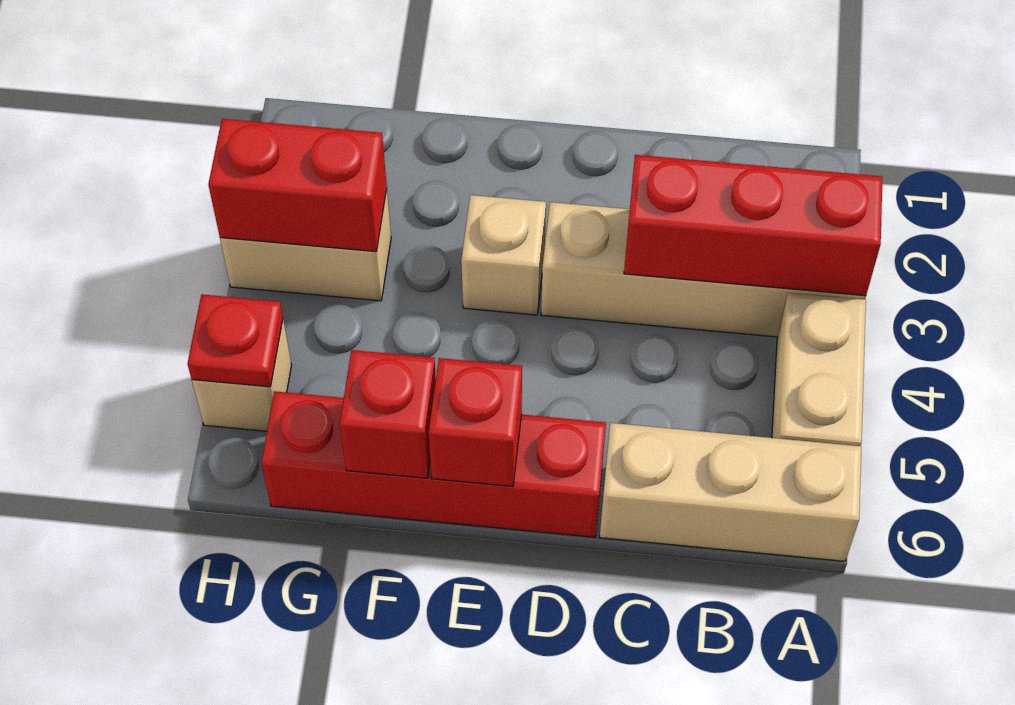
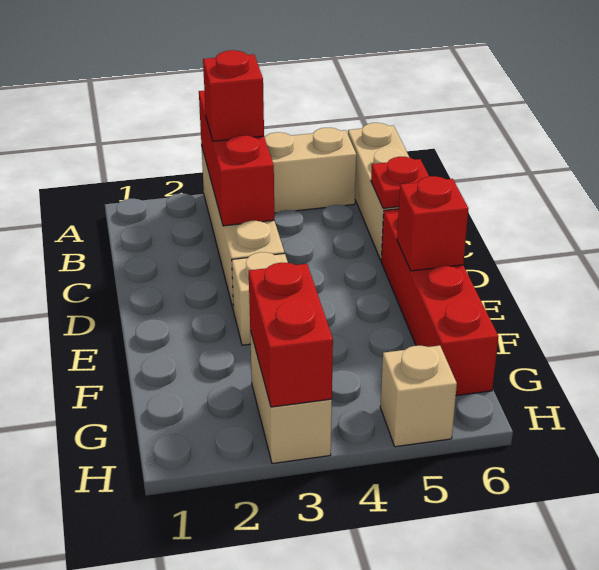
red 1x1 brick [340,350,436,478] -> red 1x1 brick moved to [203,50,264,141]
red 1x1 plate [187,294,283,387] -> red 1x1 plate moved to [371,157,429,208]

